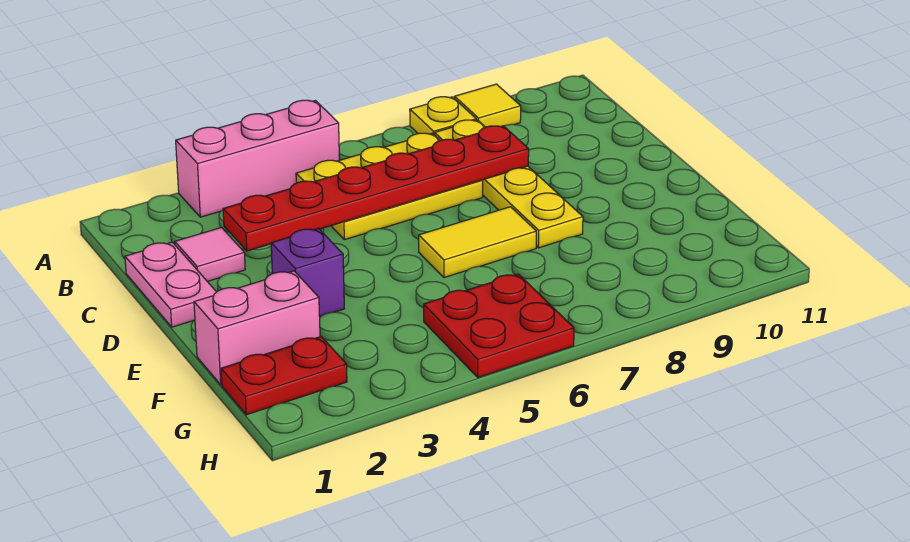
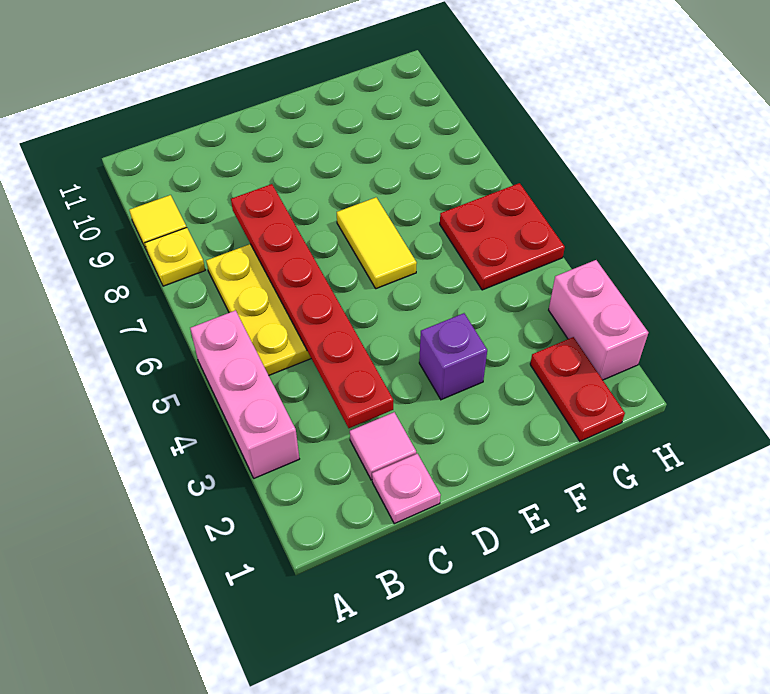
yellow 1x4 plate [435,120,583,248] -> none
pink 1x2 plate [125,242,216,327] -> pink 1x1 plate [372,454,441,524]
pink 1x2 brick [194,271,320,385] -> pink 1x2 brick moved to [549,260,648,380]

